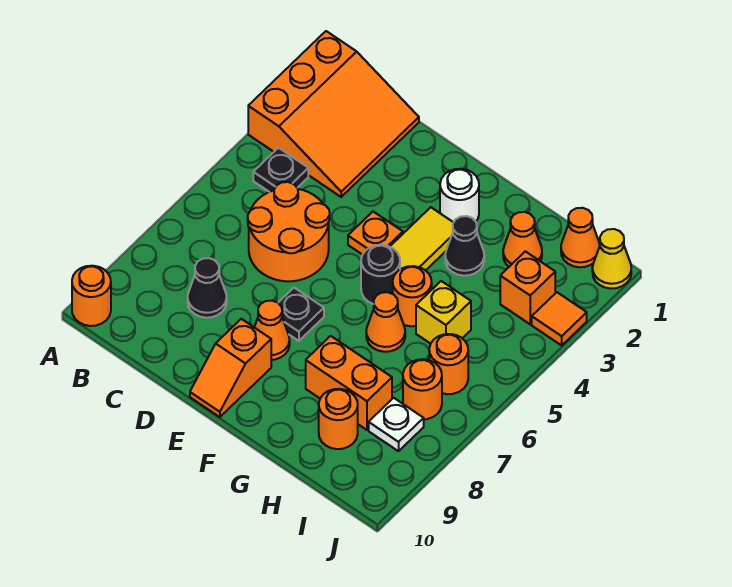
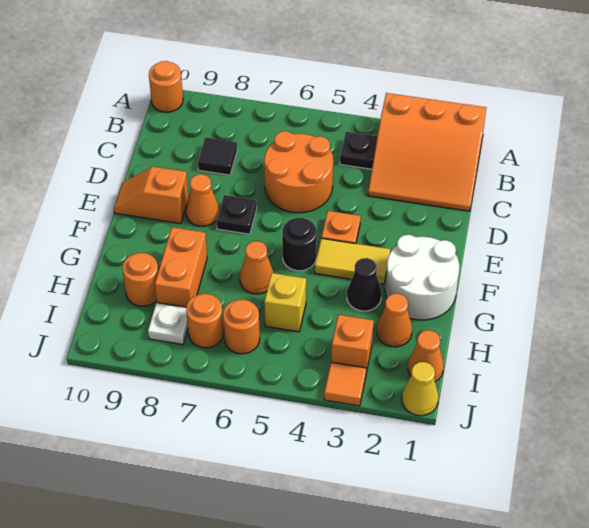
black 1x1 cone [188,258,227,318] -> black 1x1 tile [198,137,237,175]
white 1x1 round brick [440,169,479,222] -> white 2x2 round brick [385,235,459,320]
orange 1x1 round brick [393,266,432,326] -> none

